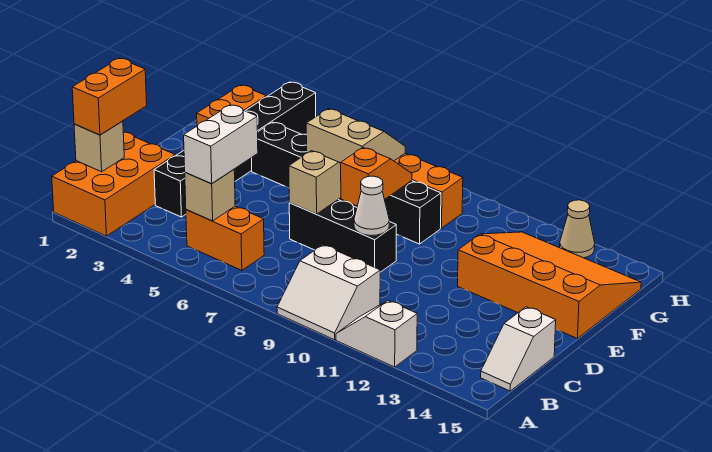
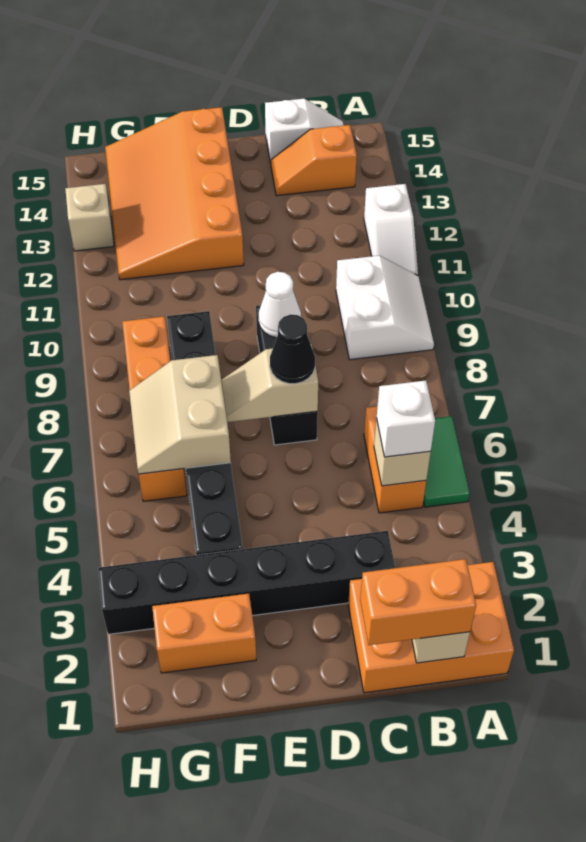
none -> green 1x2 tile [423,416,470,507]
white 1x2 brick [184,105,258,184] -> white 1x1 brick [377,381,435,457]
none -> black 1x1 cone [270,315,315,384]
orange 1x2 slope [341,148,412,206] -> orange 1x2 slope moved to [271,125,357,196]
tan 1x1 cone [560,200,595,258] -> tan 1x1 brick [65,184,114,251]

